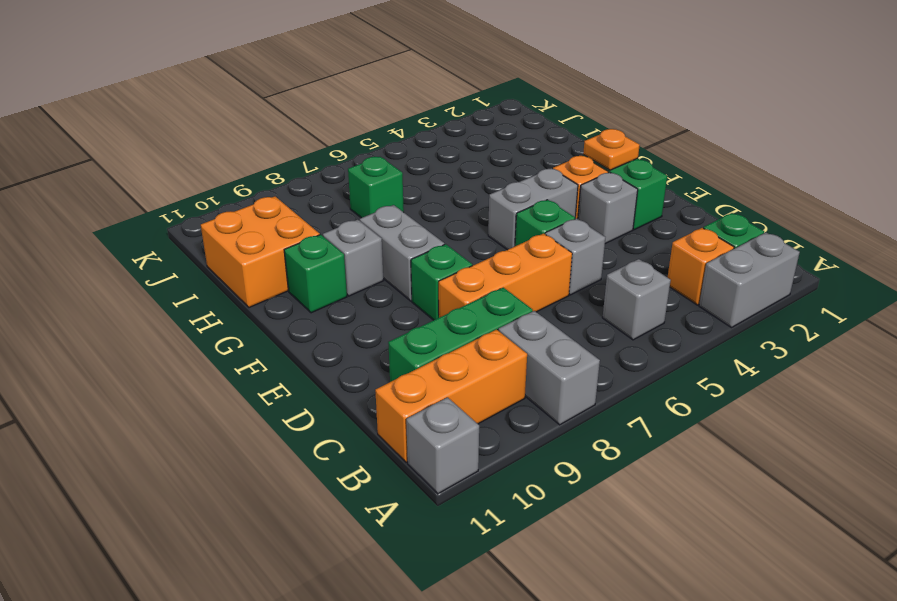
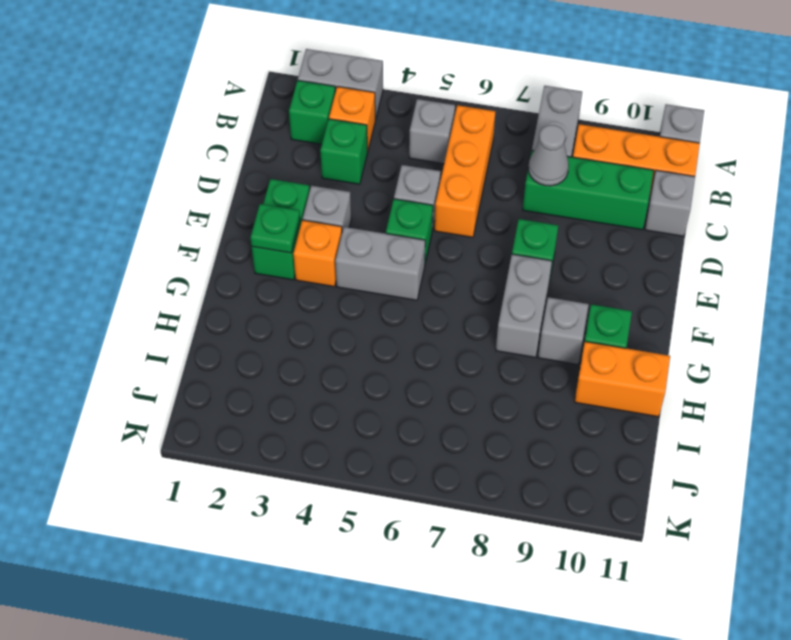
none -> grey 1x1 cone [529,125,569,186]
none -> grey 1x1 brick [645,170,695,236]
orange 1x3 brick [439,233,572,318] -> orange 1x3 brick turned to [435,105,495,237]
orange 1x1 plate [583,129,640,170] -> green 1x1 plate [251,204,300,253]
orange 2x2 brick [201,196,320,307] -> orange 1x2 brick [575,342,670,417]
green 1x1 brick [348,157,404,218] -> green 1x1 brick moved to [320,119,368,184]

